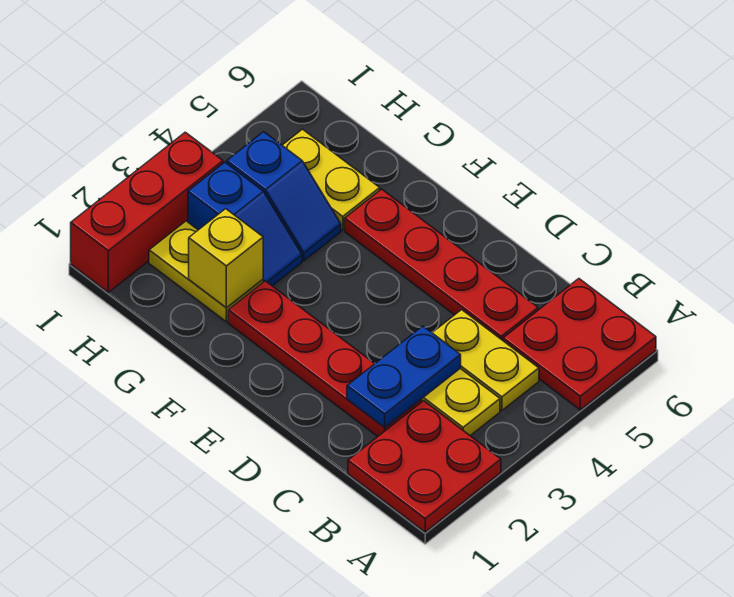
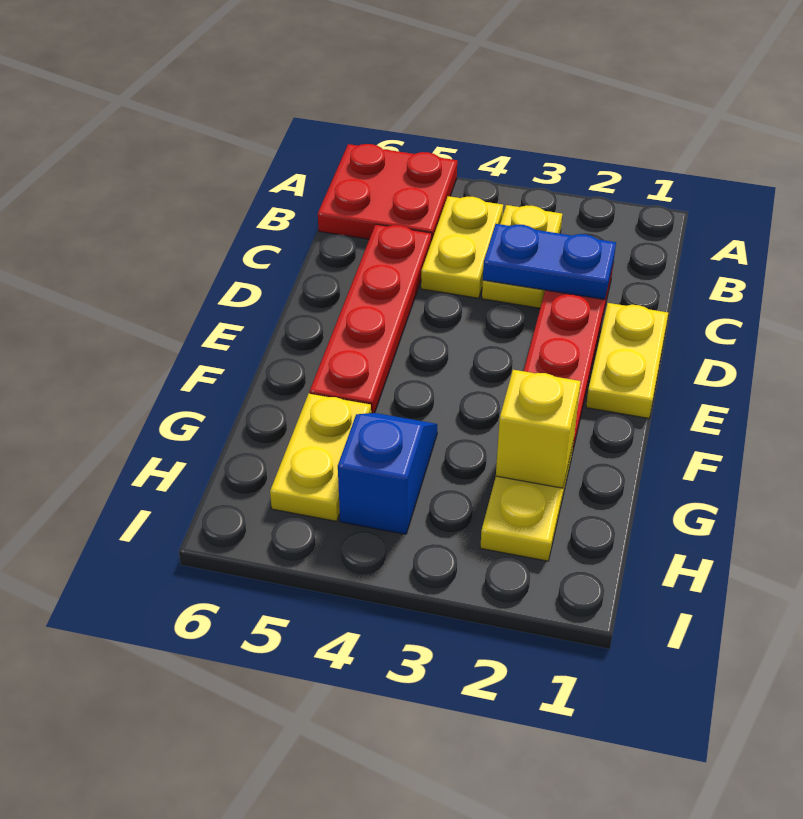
red 2x2 plate [348,401,501,532] -> none
none -> yellow 1x2 plate [586,303,668,418]
blue 1x2 slope [188,162,302,286] -> none
red 1x3 brick [71,132,223,292] -> none

